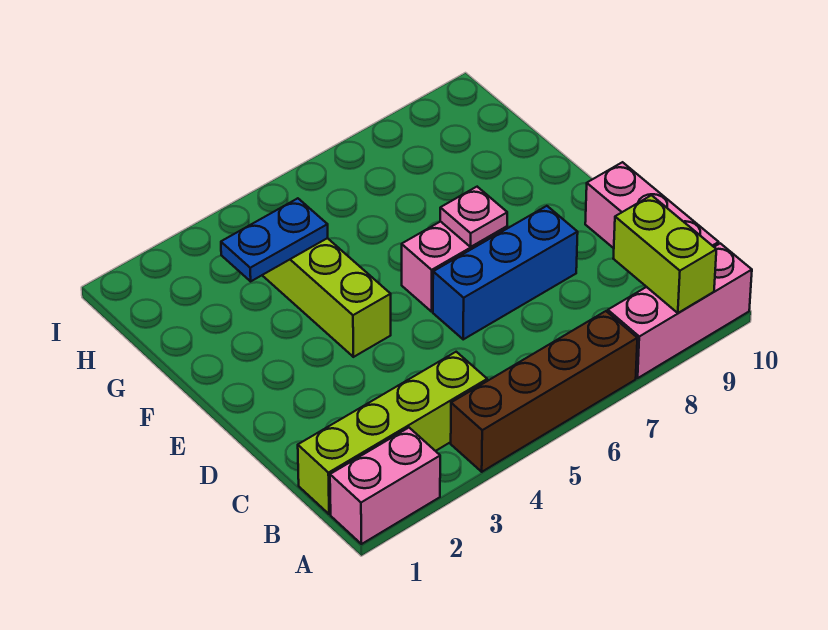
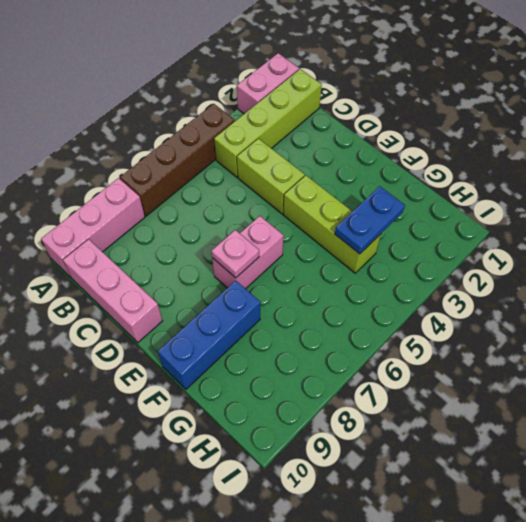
lime 1x2 brick [613,195,716,313] -> lime 1x2 brick moved to [237,139,305,214]
blue 1x3 brick [433,206,578,339] -> blue 1x3 brick moved to [158,281,260,389]

